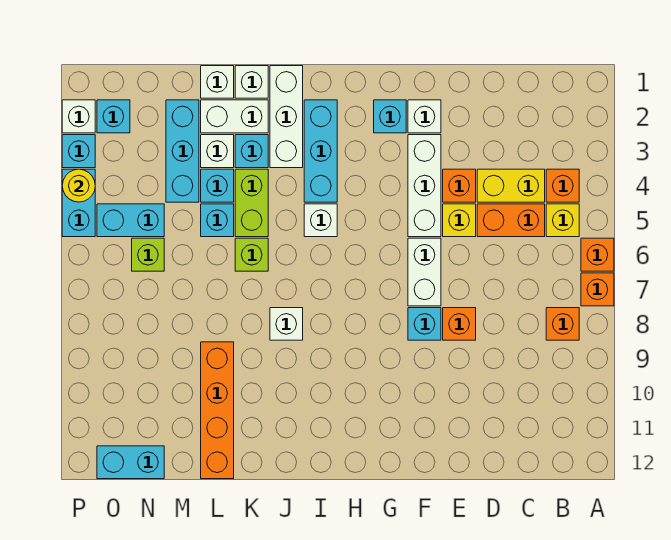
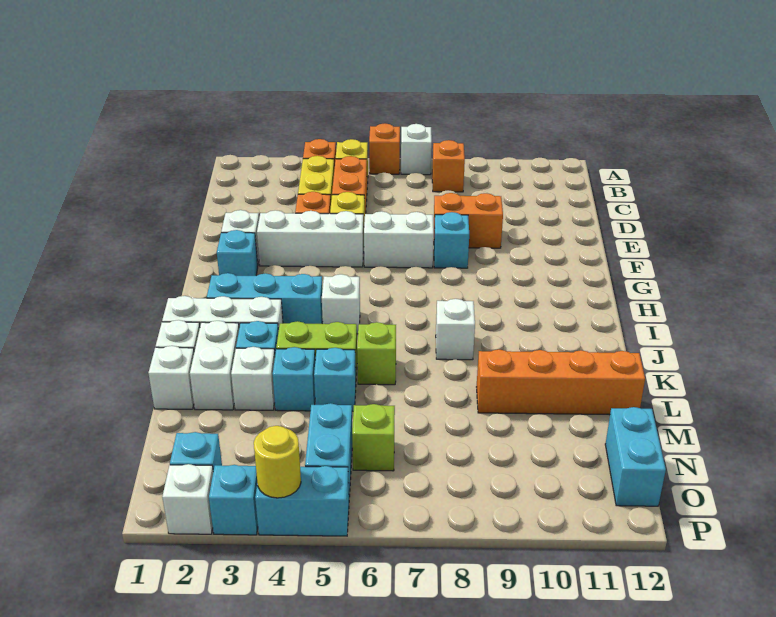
orange 1x1 brick [581,273,614,306] -> white 1x1 brick [401,124,432,175]
orange 1x1 brick [443,308,476,340] -> orange 1x2 brick [434,193,503,248]
cyan 1x3 brick [166,100,199,202] -> none

